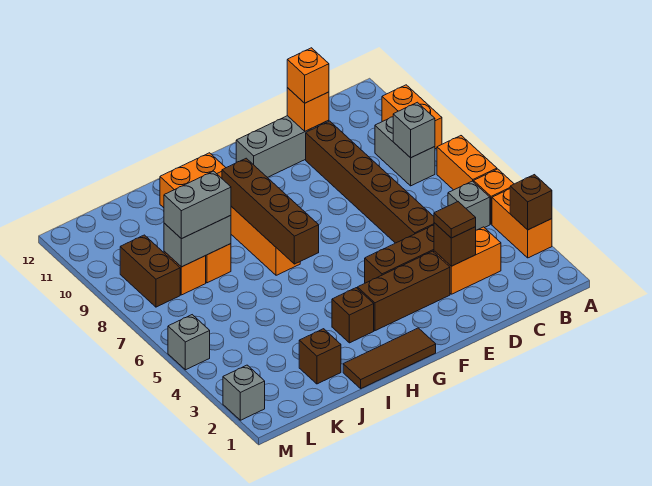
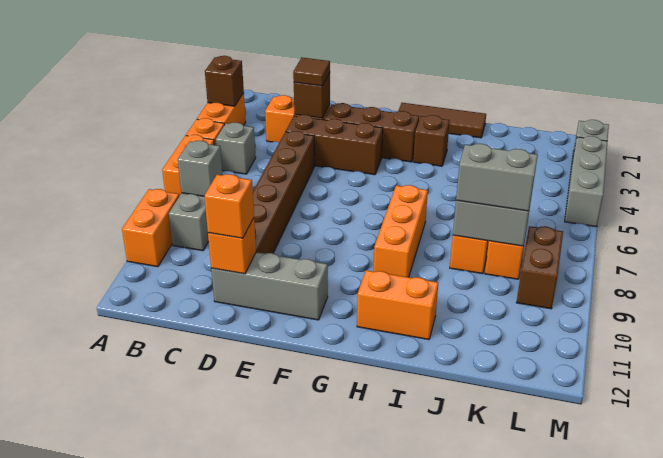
brown 1x4 brick [222,158,319,264] -> none
brown 1x1 brick [299,329,341,384] -> none
grey 1x1 brick [168,315,210,370] -> grey 1x3 brick [565,136,608,227]

